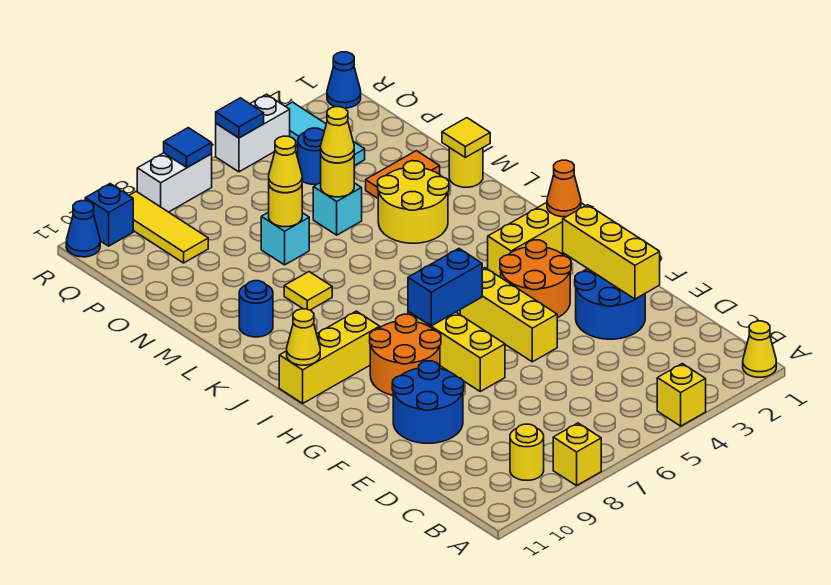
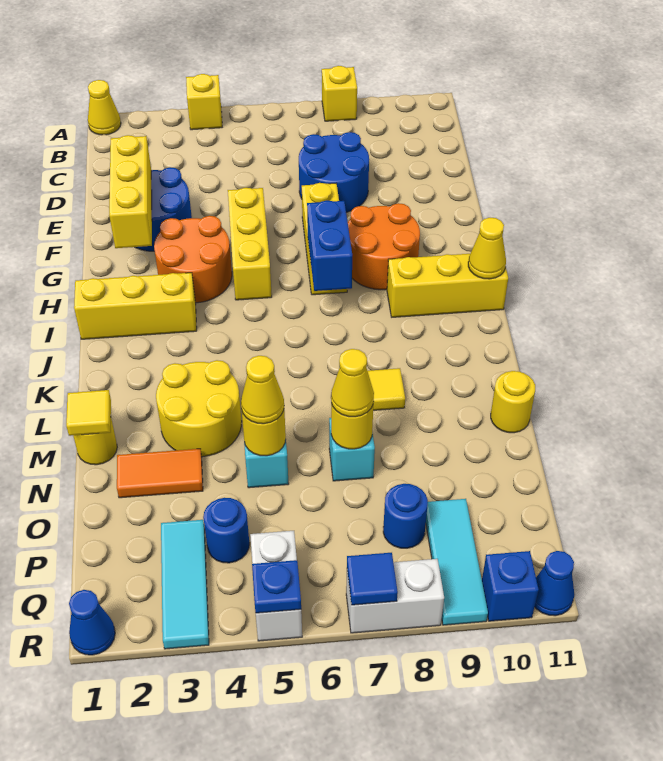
yellow 1x1 round brick [510,424,544,480] -> yellow 1x1 round brick moved to [491,371,535,433]
blue 2x2 round brick [392,361,464,443] -> blue 2x2 round brick moved to [299,132,369,212]
blue 1x2 brick [408,249,482,326] -> blue 1x2 brick turned to [307,201,352,291]
orange 1x1 cone [547,160,581,217] -> none
blue 1x1 round brick [239,281,273,337] -> blue 1x1 round brick moved to [383,484,428,548]
yellow 1x3 tile [129,191,208,263] -> cyan 1x3 tile [426,499,488,625]
white 1x2 brick [216,94,290,172] -> white 1x2 brick turned to [250,531,302,641]
blue 1x1 tile [216,98,264,138] -> blue 1x1 plate [252,560,301,613]

